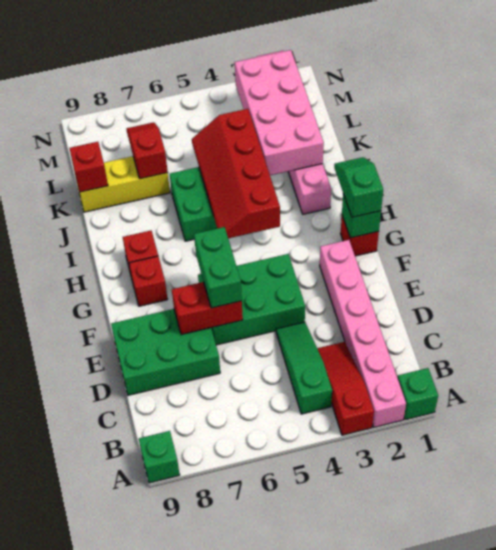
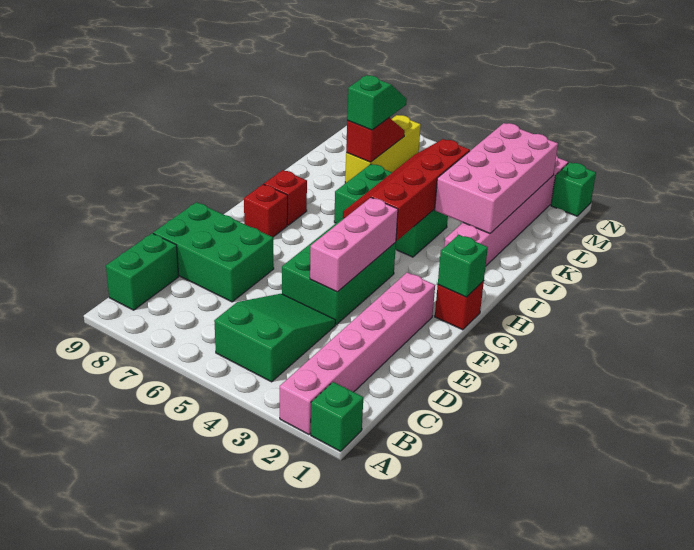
red 1x3 slope [317,342,374,435] -> none
green 1x1 brick [139,431,180,483] -> green 1x1 brick moved to [551,162,596,216]
green 1x3 slope [276,322,332,414] -> green 2x3 slope [214,294,336,382]
green 2x3 brick [198,254,305,345] -> green 2x3 brick turned to [282,219,396,324]
none -> pink 1x3 brick [310,198,398,292]
red 1x2 brick [172,282,243,335] -> none
green 1x2 brick [194,227,242,308] -> green 1x2 brick moved to [106,233,179,310]
green 1x2 slope [334,157,383,217] -> green 1x2 slope moved to [347,75,407,130]
yellow 1x3 brick [76,156,170,212] -> yellow 1x3 brick turned to [345,115,421,183]
red 1x1 brick [69,142,108,192] -> none

